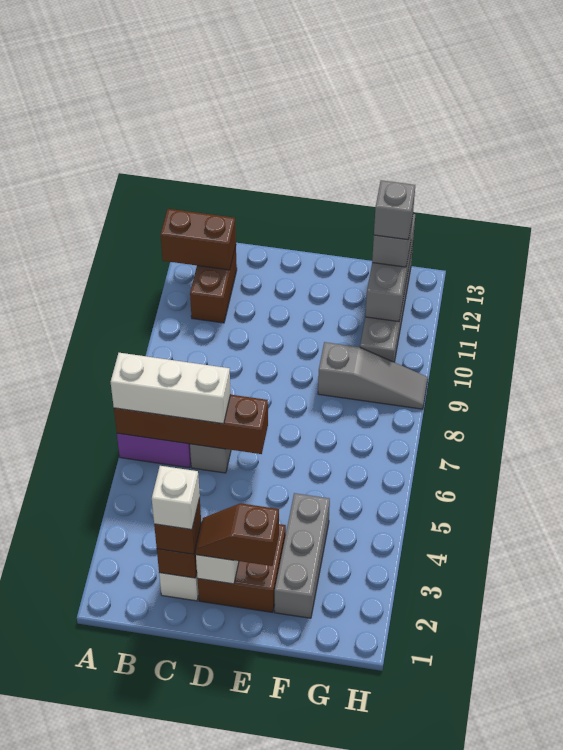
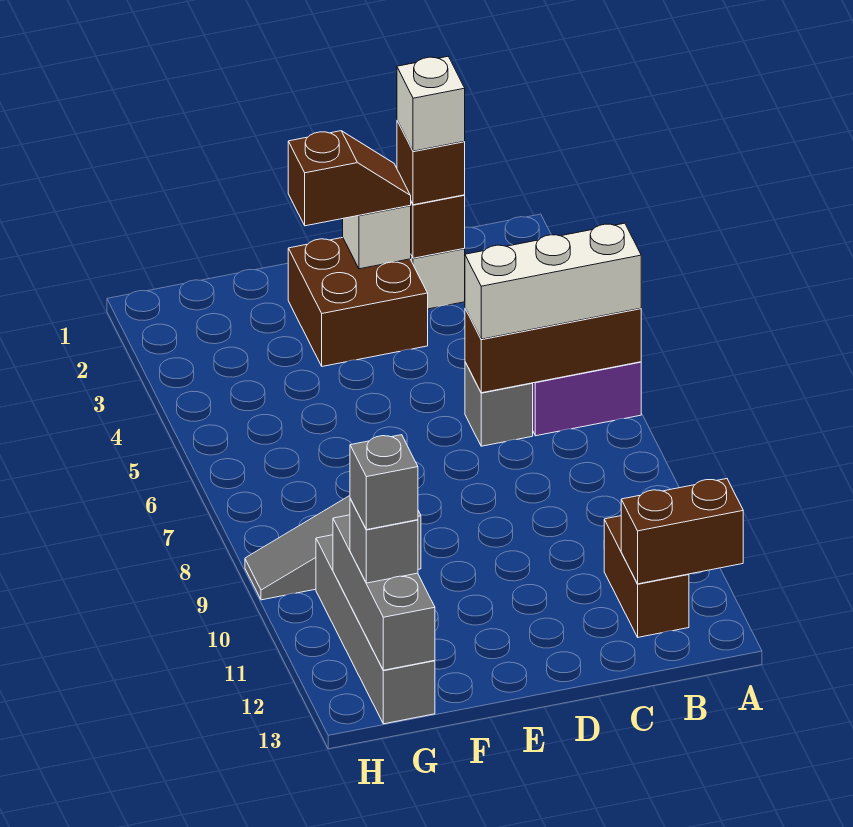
brown 1x4 brick [114,395,268,454] -> brown 1x3 brick [465,308,641,393]
grey 1x3 brick [275,493,330,618] -> none

